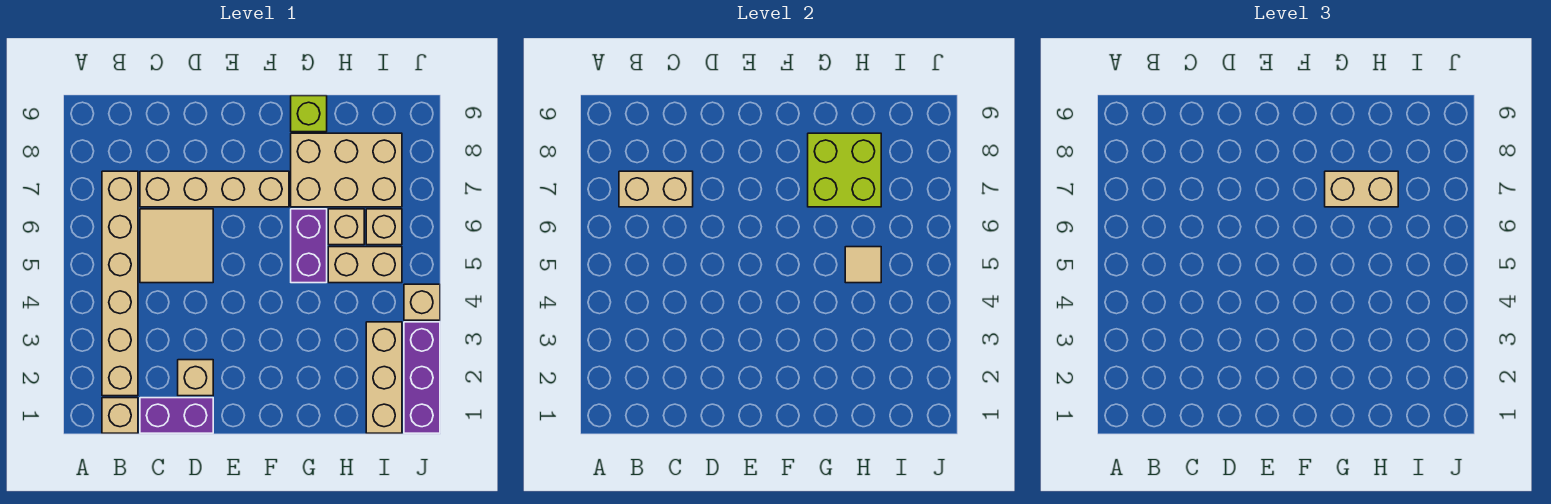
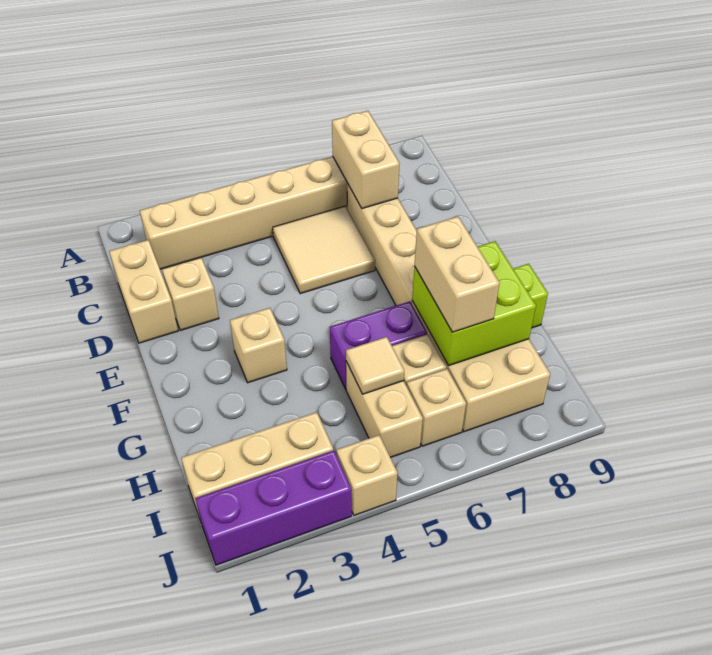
tan 1x1 brick [102,398,138,433] -> tan 1x1 brick moved to [230,308,287,383]
purple 1x2 brick [140,398,213,433] -> tan 1x2 brick [109,240,178,343]

